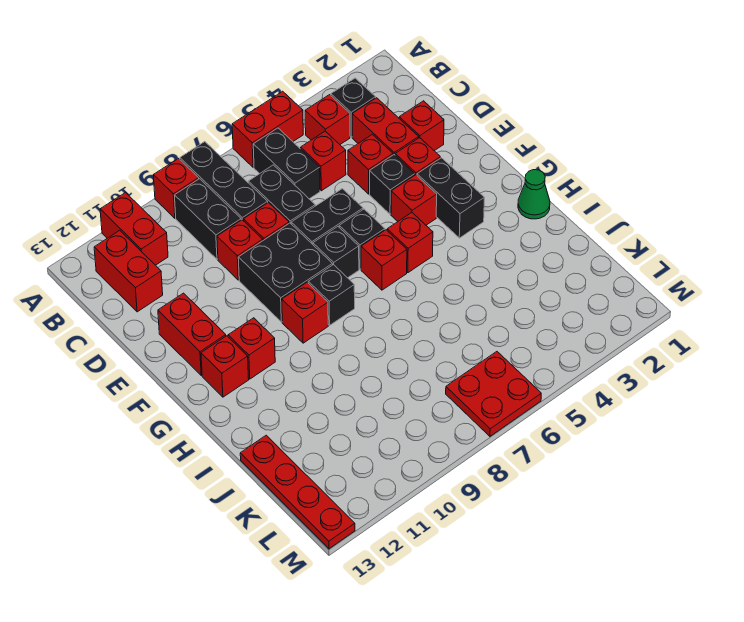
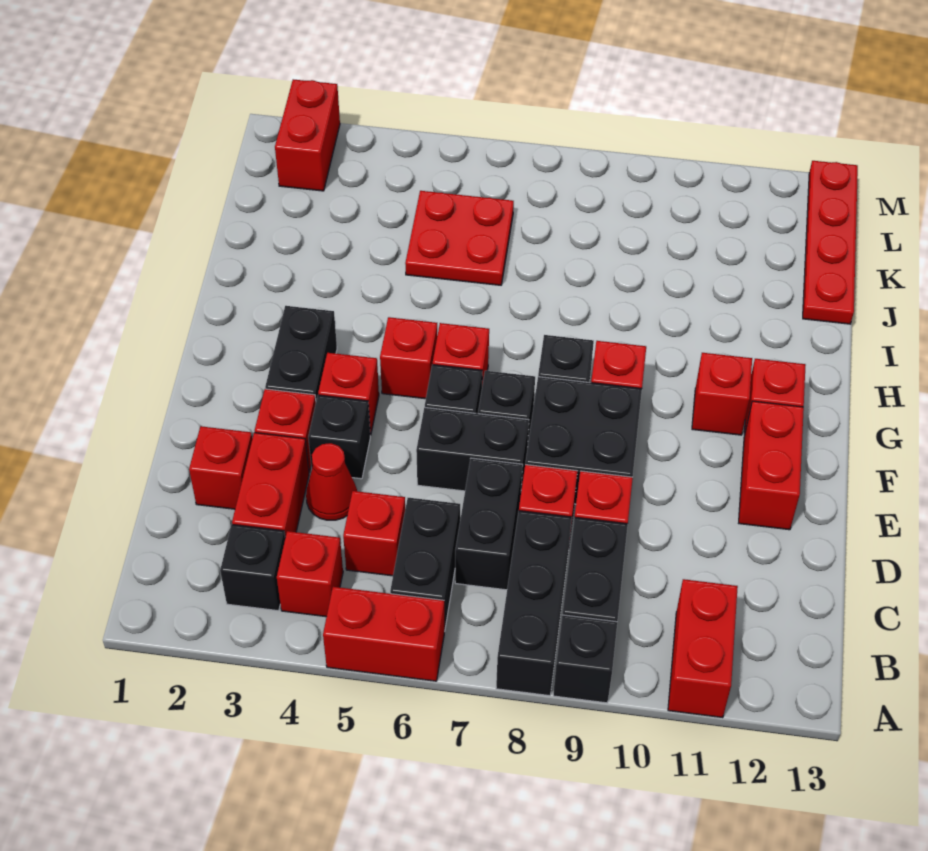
red 1x1 brick [153,159,199,218] -> black 1x1 brick [553,615,617,703]
red 1x2 brick [94,230,163,312] -> red 1x2 brick moved to [275,79,340,191]
red 1x1 brick [348,134,393,194] -> red 1x1 cone [306,443,357,520]
green 1x1 cone [518,170,550,219] -> none
red 2x2 plate [446,352,541,436] -> red 2x2 plate moved to [405,191,514,285]

